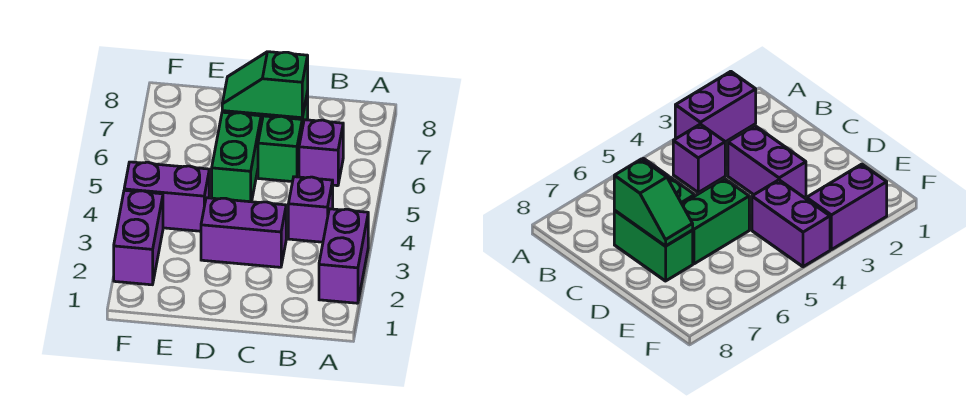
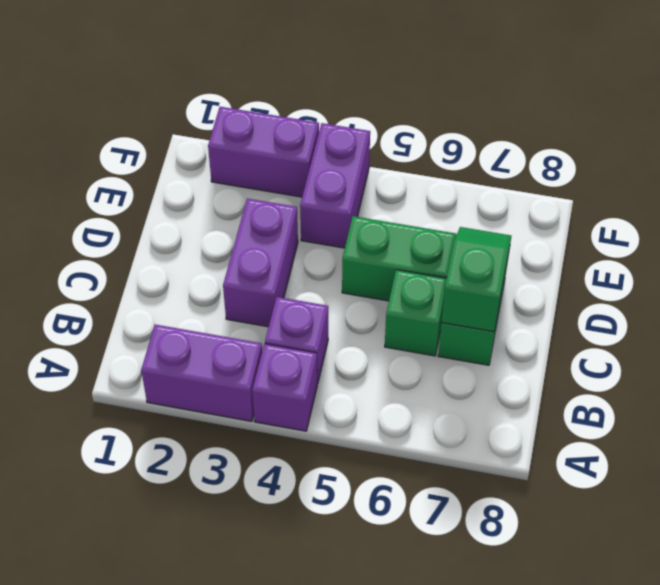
purple 1x1 brick [299,120,343,186] -> purple 1x1 brick moved to [252,344,317,431]

